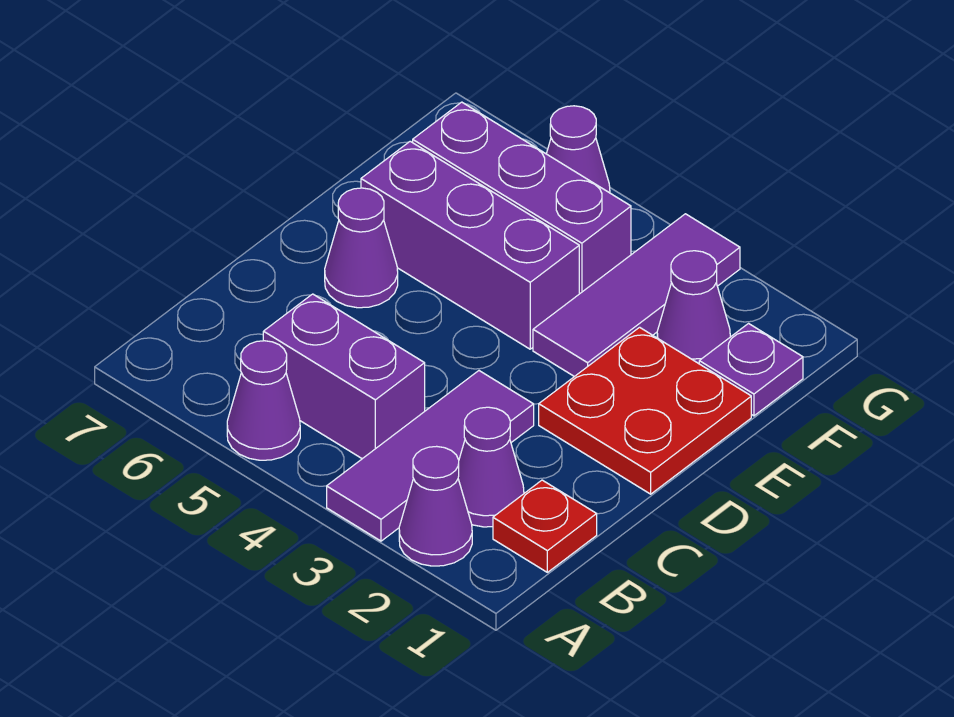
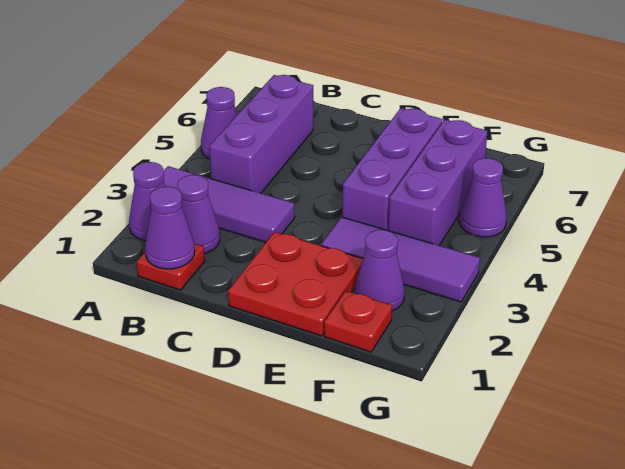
purple 1x2 brick [263,294,425,459] -> purple 1x3 brick [209,75,313,193]
purple 1x1 cone [325,188,398,308] -> purple 1x1 cone moved to [145,186,195,269]
purple 1x1 plate [699,324,803,416] -> red 1x1 plate [324,291,392,352]

